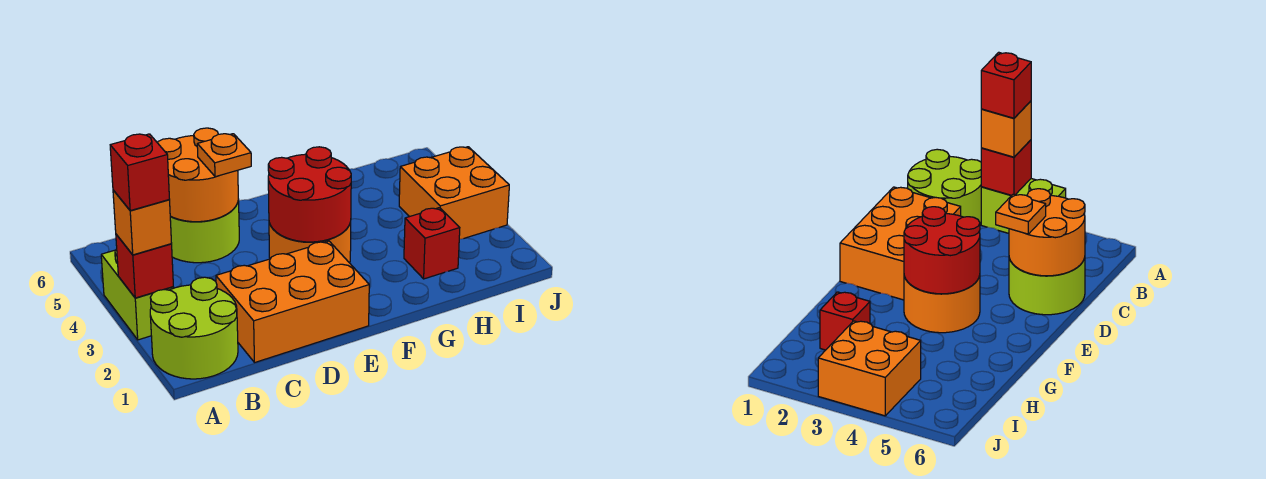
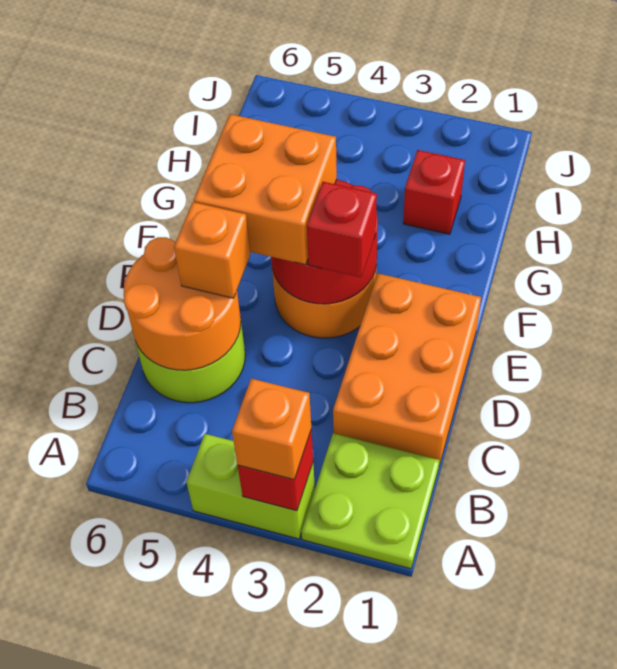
lime 2x2 round brick [150,277,238,379] -> lime 2x2 plate [301,433,440,569]
red 1x1 brick [110,134,169,211] -> red 1x1 brick moved to [307,182,377,277]
orange 1x1 plate [197,134,251,177] -> orange 1x1 brick [174,202,251,298]
orange 2x2 brick [399,147,509,240] -> orange 2x2 brick moved to [194,114,337,265]

